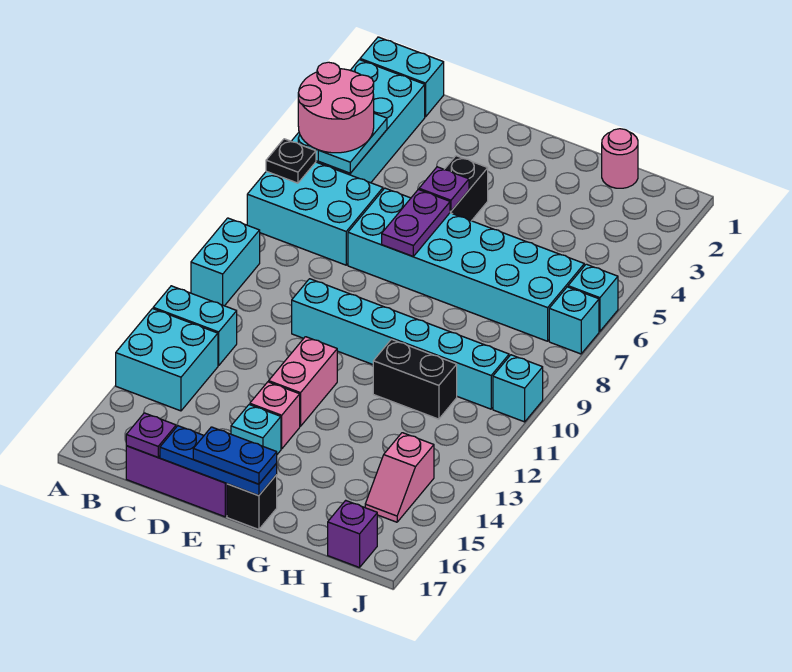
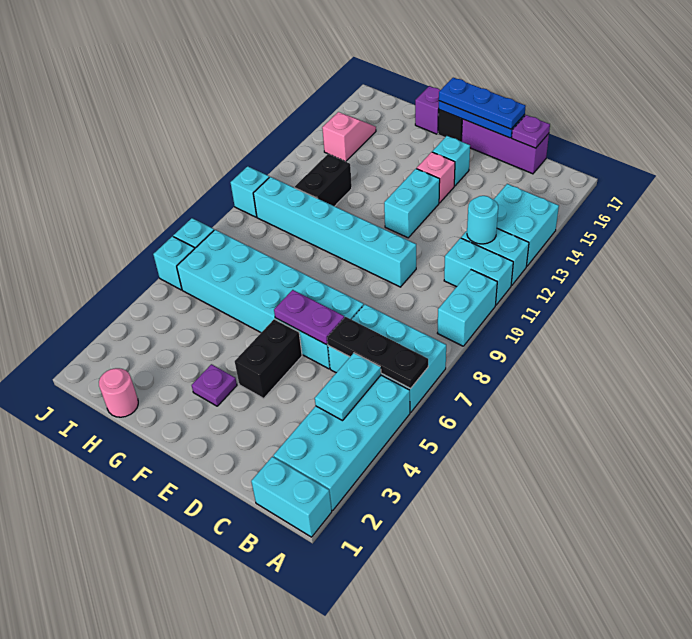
pink 2x2 round brick [298,62,374,153] -> none
black 1x1 plate [266,139,316,183] -> black 1x3 plate [327,317,428,389]
none -> cyan 1x2 brick [444,238,513,305]
none -> cyan 1x1 round brick [467,196,498,244]
purple 1x1 plate [419,167,469,211] -> purple 1x1 plate moved to [192,364,237,406]
purple 1x2 plate [382,190,450,256] -> purple 1x2 plate turned to [274,290,344,345]
pink 1x2 brick [269,337,337,426] -> cyan 1x2 brick [384,169,440,238]
blue 1x2 plate [193,427,277,484] -> blue 1x3 plate [439,78,526,129]
black 1x2 brick [373,339,457,419] -> black 1x2 brick turned to [295,154,352,206]
purple 1x1 brick [328,500,377,568] -> purple 1x1 brick moved to [415,86,440,134]

